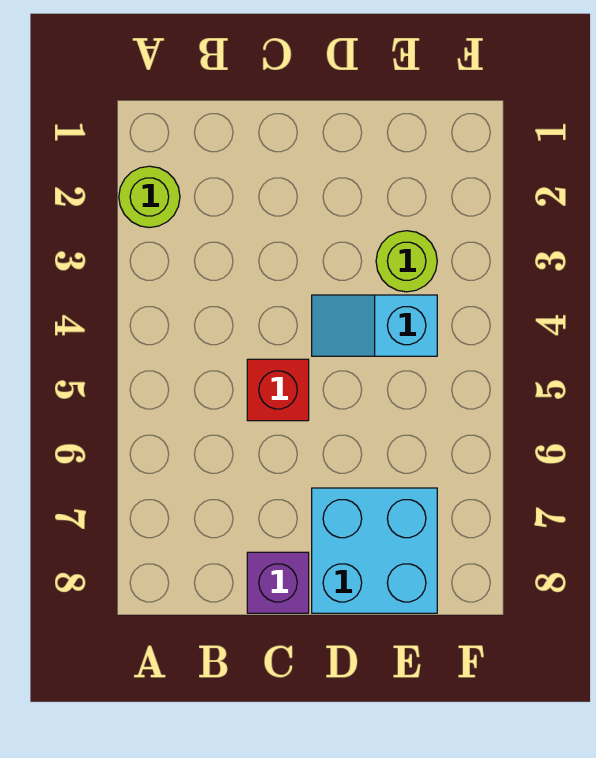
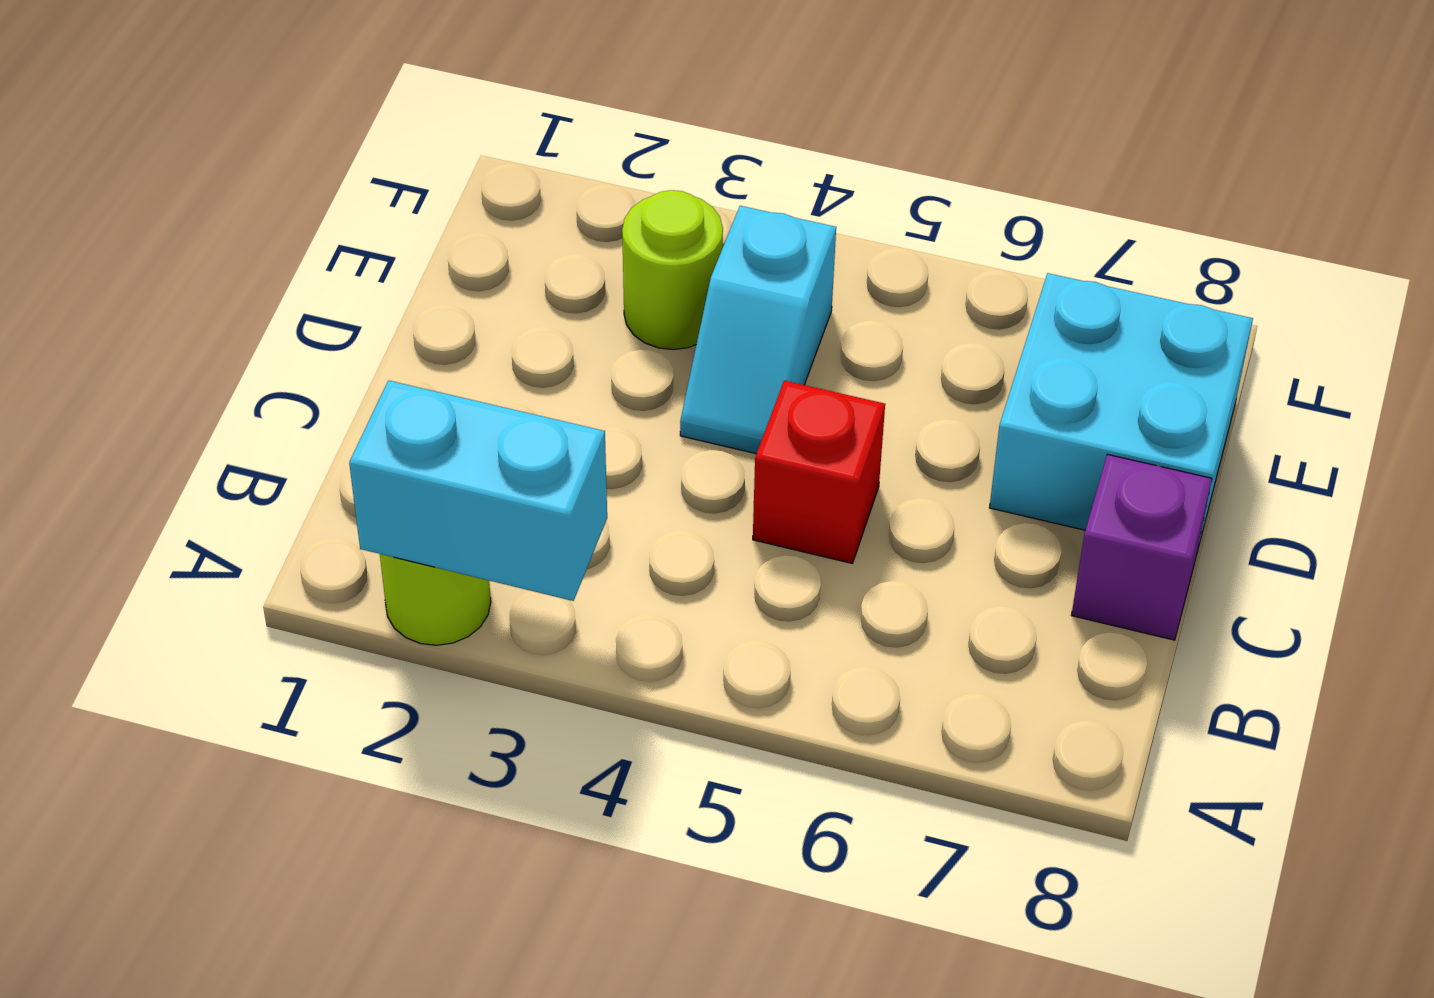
none -> cyan 1x2 brick [349,380,607,601]

